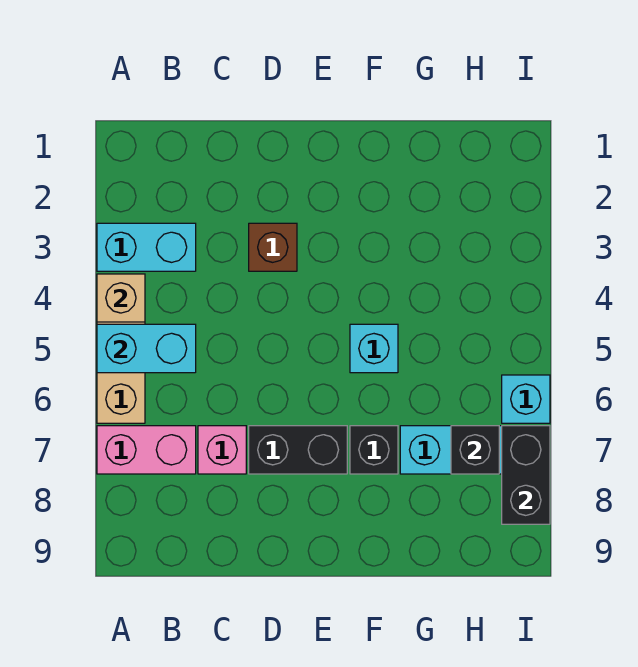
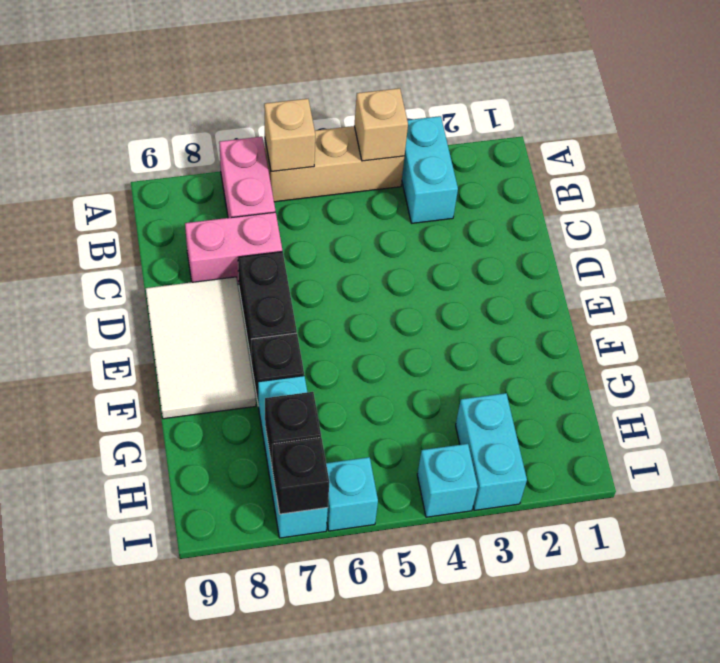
cyan 1x2 brick [97,324,196,373] -> cyan 1x2 brick moved to [456,393,527,510]
none -> tan 1x1 brick [264,99,315,172]
pink 1x1 brick [198,426,246,474] -> pink 1x2 brick [185,212,282,284]
brown 1x1 brick [249,223,297,271] -> none
none -> white 2x3 tile [146,277,256,419]
cyan 1x1 brick [350,324,398,373] -> cyan 1x1 brick moved to [417,444,478,517]
black 1x2 brick [502,426,550,524] -> black 1x1 brick [272,438,329,514]

